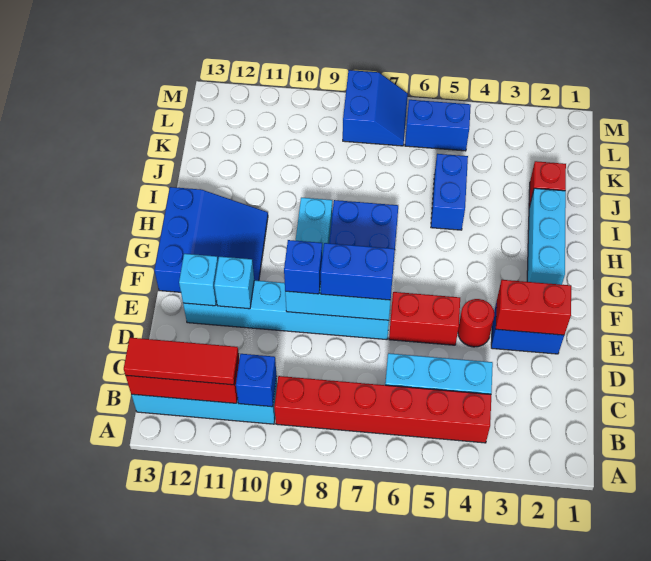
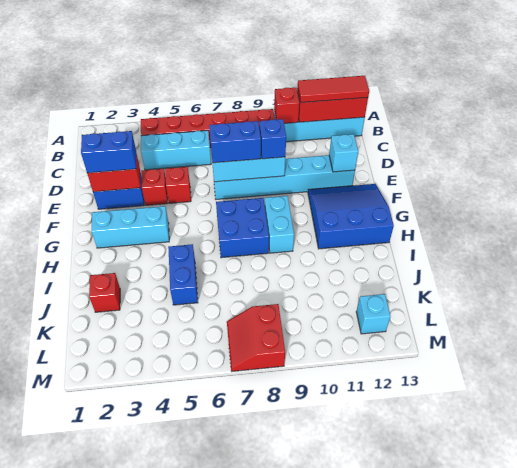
blue 1x1 brick [236,354,277,407] -> red 1x1 brick [274,88,299,123]
red 1x1 round brick [458,299,494,347] -> red 1x1 brick [141,169,168,205]
red 1x2 brick [389,292,460,345] -> red 1x1 brick [165,167,191,203]
cyan 1x1 brick [214,257,254,309] -> cyan 1x1 brick moved to [356,294,391,334]
blue 3x3 slope [154,187,268,292] -> blue 3x3 slope turned to [308,184,394,249]
cyan 1x3 brick [527,188,566,285] -> cyan 1x3 brick turned to [92,206,169,248]
blue 1x2 brick [405,100,471,151] -> blue 1x2 brick moved to [81,131,136,173]
blue 2x2 slope [343,70,408,146] -> red 2x2 slope [227,304,285,371]

